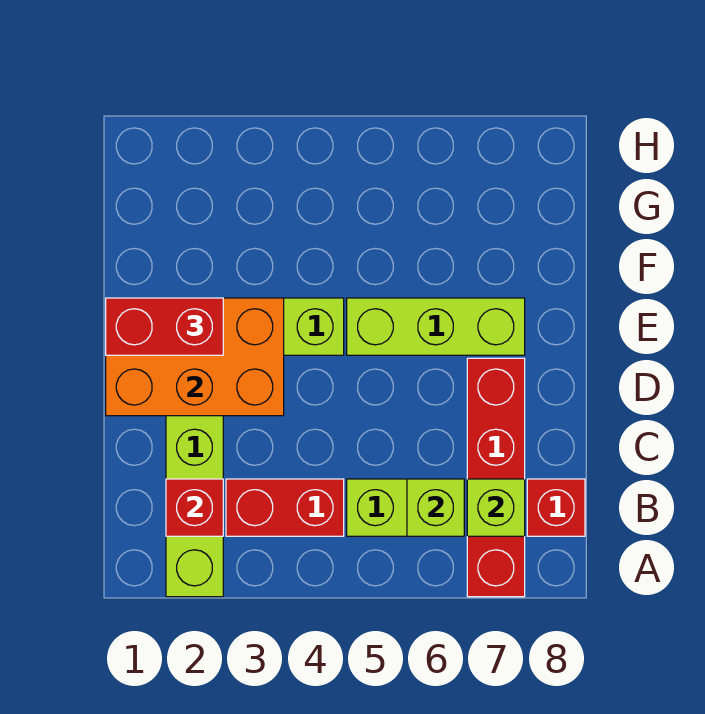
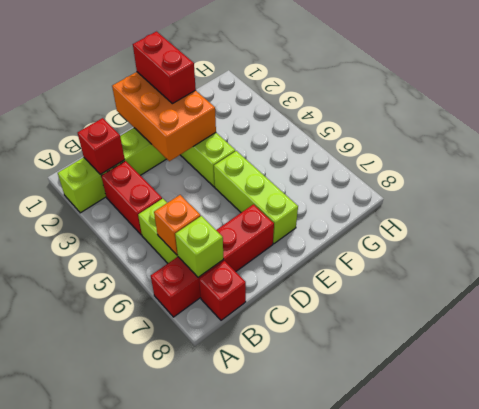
lime 1x1 brick [407,479,464,536] -> orange 1x1 brick [154,195,201,255]

